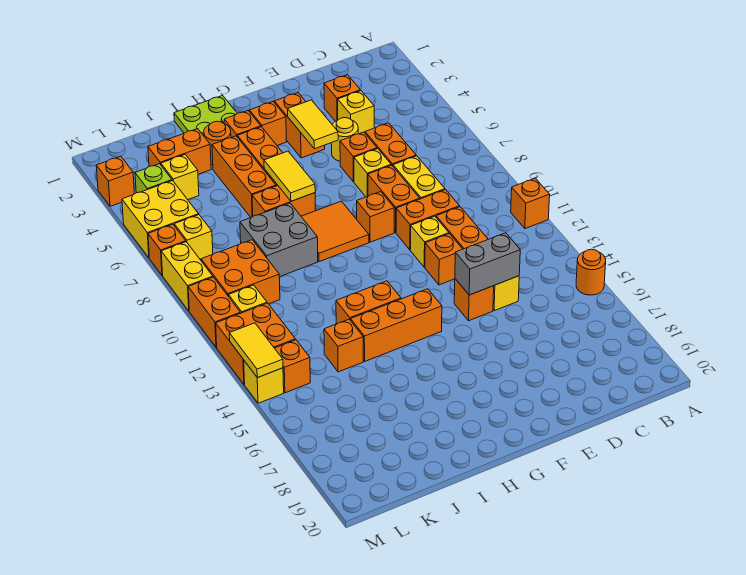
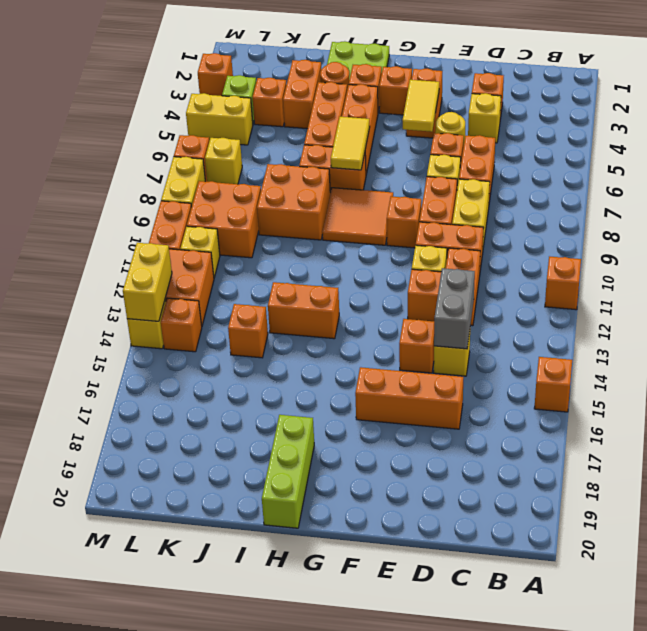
orange 1x1 round brick [576,249,606,295] -> orange 1x1 brick [534,357,572,412]
grey 1x2 brick [455,233,520,295] -> grey 1x2 brick turned to [434,268,475,349]
orange 1x3 brick [351,289,442,361] -> orange 1x3 brick moved to [355,367,463,429]
none -> lime 1x3 brick [262,415,314,528]
grey 2x2 brick [240,203,318,277] -> orange 2x2 brick [257,164,330,240]
orange 1x2 brick [148,129,211,174] -> orange 1x2 brick turned to [283,60,321,129]
yellow 1x1 brick [161,155,199,200] -> orange 1x1 brick [253,78,287,127]
yellow 2x2 brick [122,181,199,258] -> yellow 1x2 brick [186,93,253,145]
yellow 1x2 tile [229,323,283,378] -> yellow 1x2 brick [123,243,172,321]

